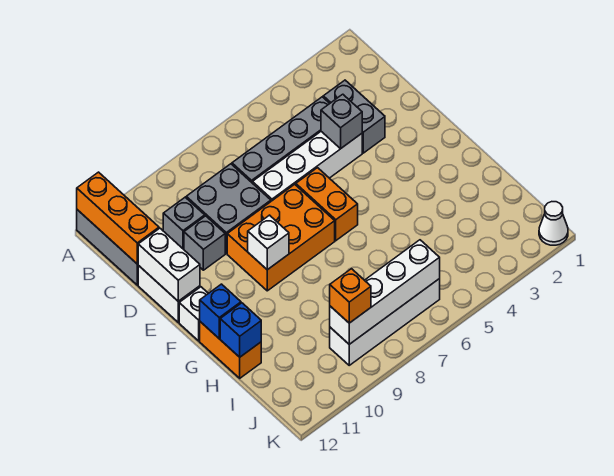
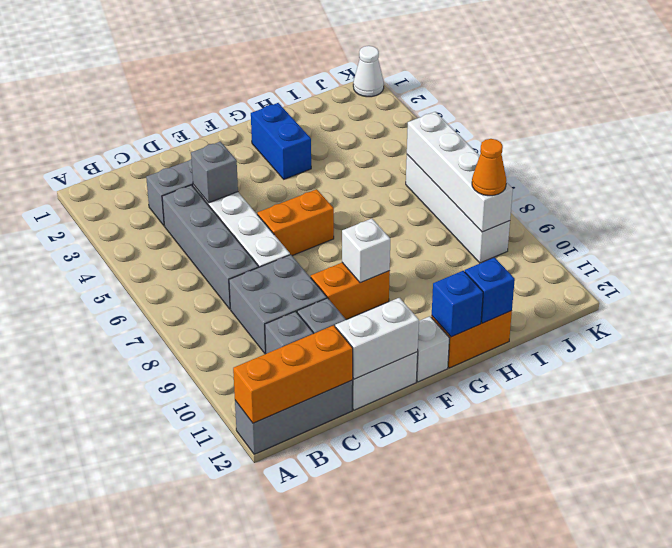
orange 2x3 brick [227,184,335,291] -> orange 1x2 brick [311,263,390,320]
none -> blue 1x2 brick [251,103,311,179]
orange 1x1 brick [330,269,371,323] -> orange 1x1 cone [472,139,506,196]

